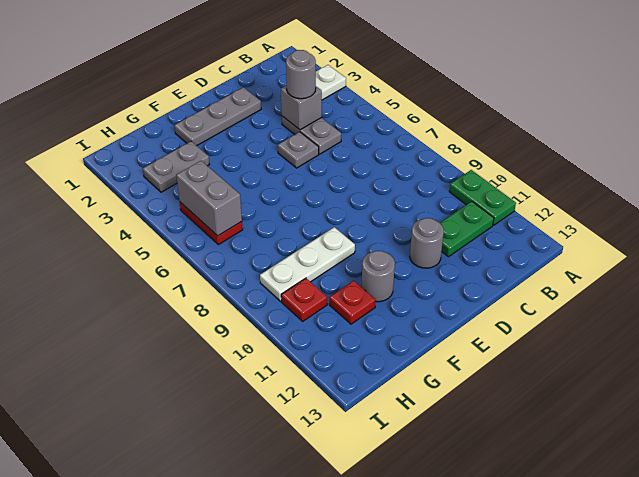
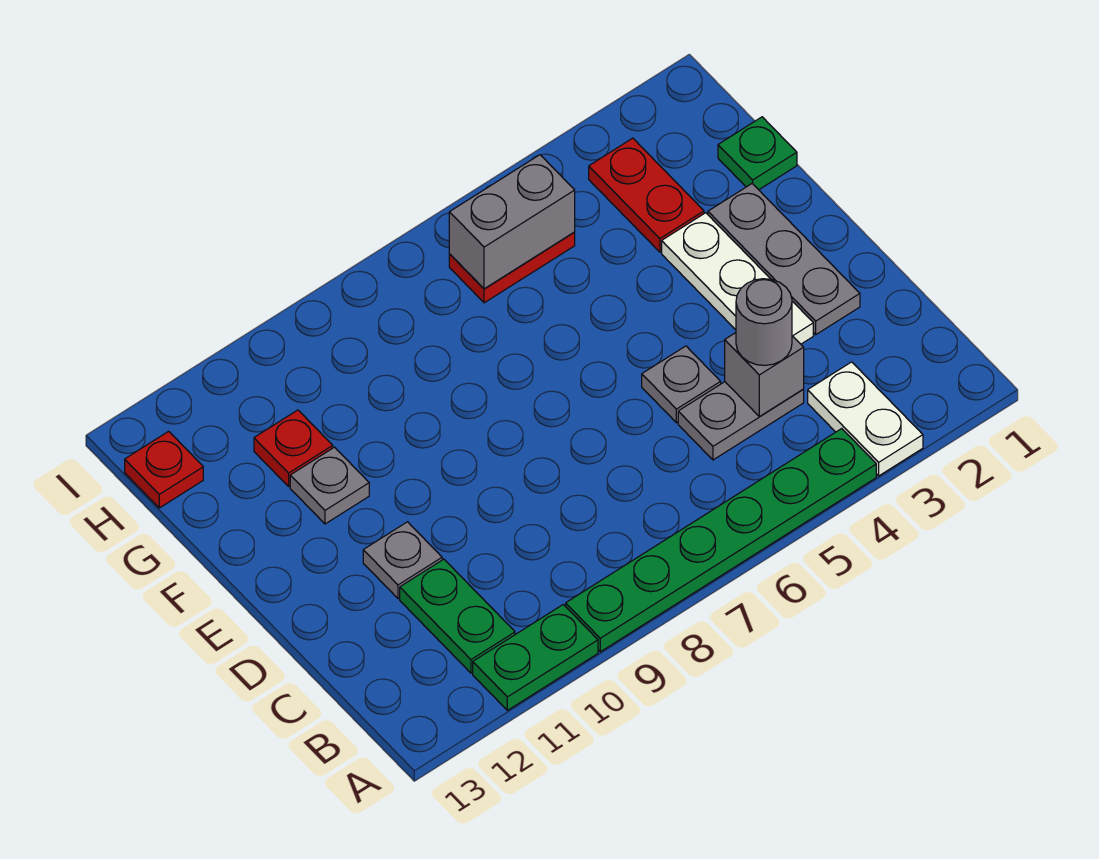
none -> green 1x6 plate [566,429,876,652]
grey 1x1 round brick [410,218,444,268] -> grey 1x1 plate [363,522,442,598]
white 1x3 plate [260,227,355,301] -> white 1x3 plate moved to [662,213,813,344]
grey 1x1 round brick [361,251,395,302] -> grey 1x1 plate [290,447,369,524]
none -> green 1x1 plate [718,117,797,190]
grey 1x2 plate [143,141,210,192] -> red 1x2 plate [589,138,704,252]
red 1x1 plate [281,278,327,321] -> red 1x1 plate moved to [125,431,203,508]

